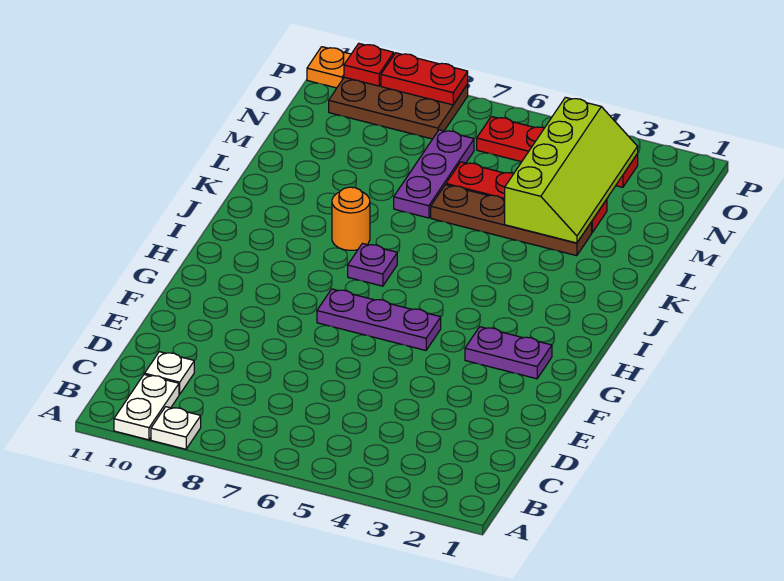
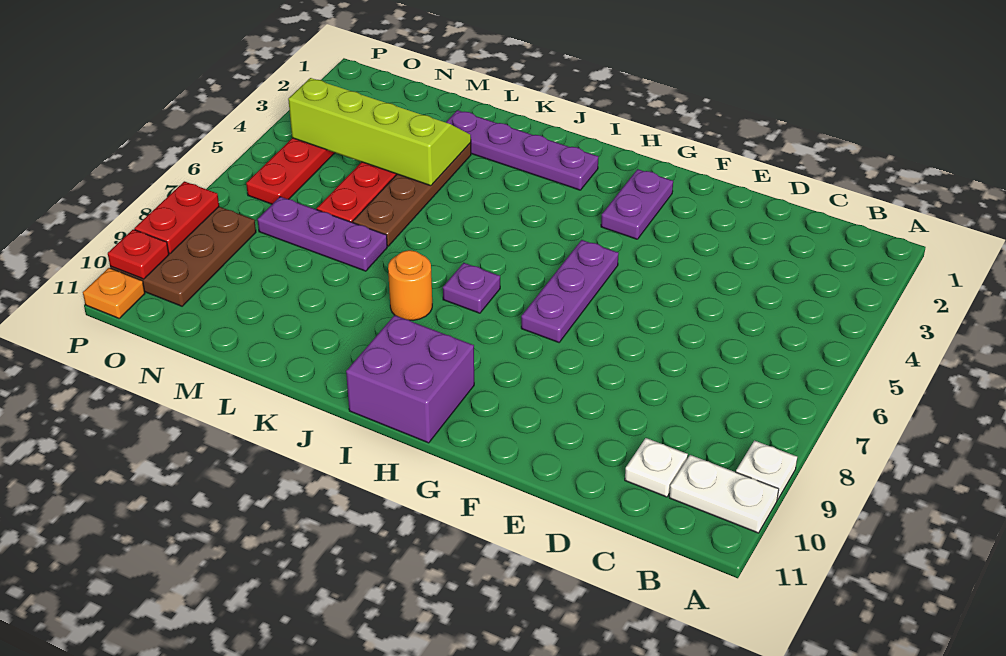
none -> purple 2x2 brick [346,315,474,443]
none -> purple 1x4 plate [446,110,598,190]

